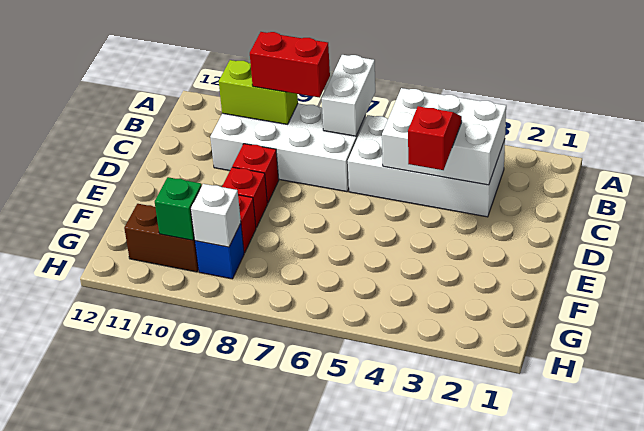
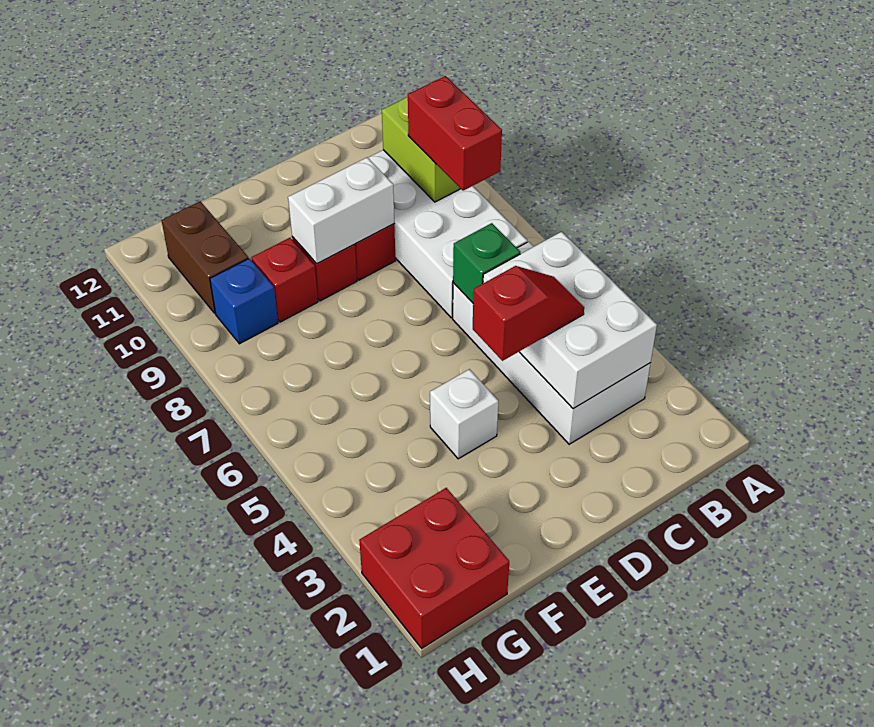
white 1x2 brick [322,55,375,136] -> white 1x2 brick moved to [288,157,394,264]
none -> red 2x2 brick [359,488,509,648]
white 1x1 brick [191,184,241,247] -> white 1x1 brick moved to [430,369,498,459]
green 1x1 brick [155,177,202,240] -> green 1x1 brick moved to [453,223,520,303]

